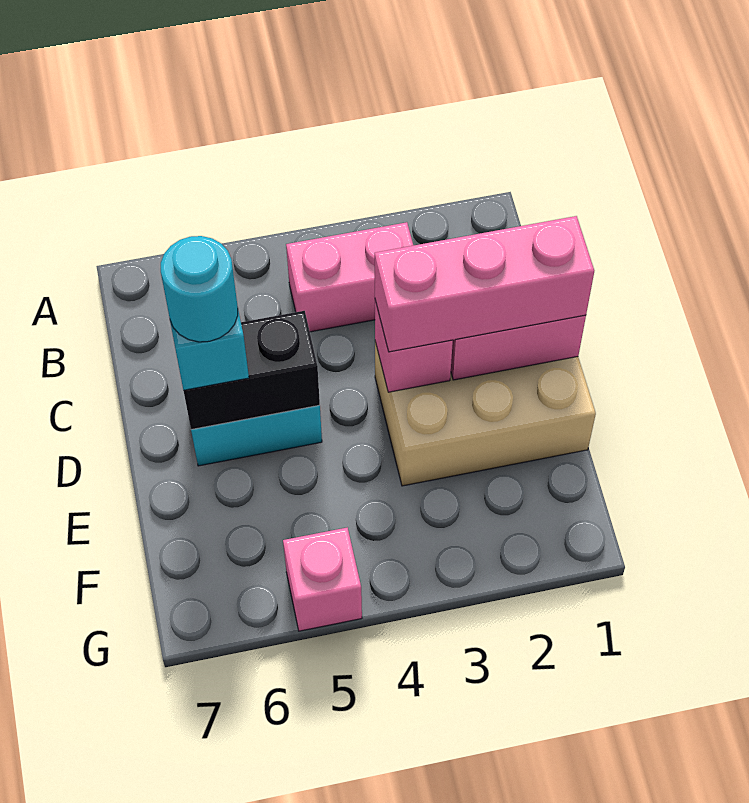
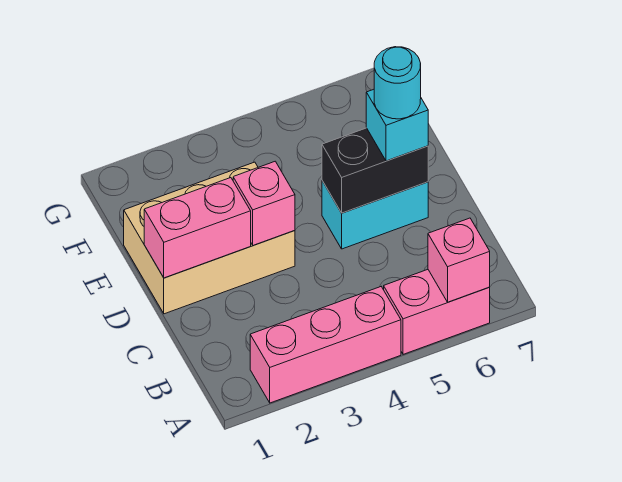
pink 1x2 brick [286,222,413,332] -> pink 1x2 brick moved to [384,270,490,354]
pink 1x3 brick [375,216,594,352] -> pink 1x3 brick moved to [250,287,401,403]
pink 1x1 brick [283,528,362,631] -> pink 1x1 brick moved to [428,218,490,302]

